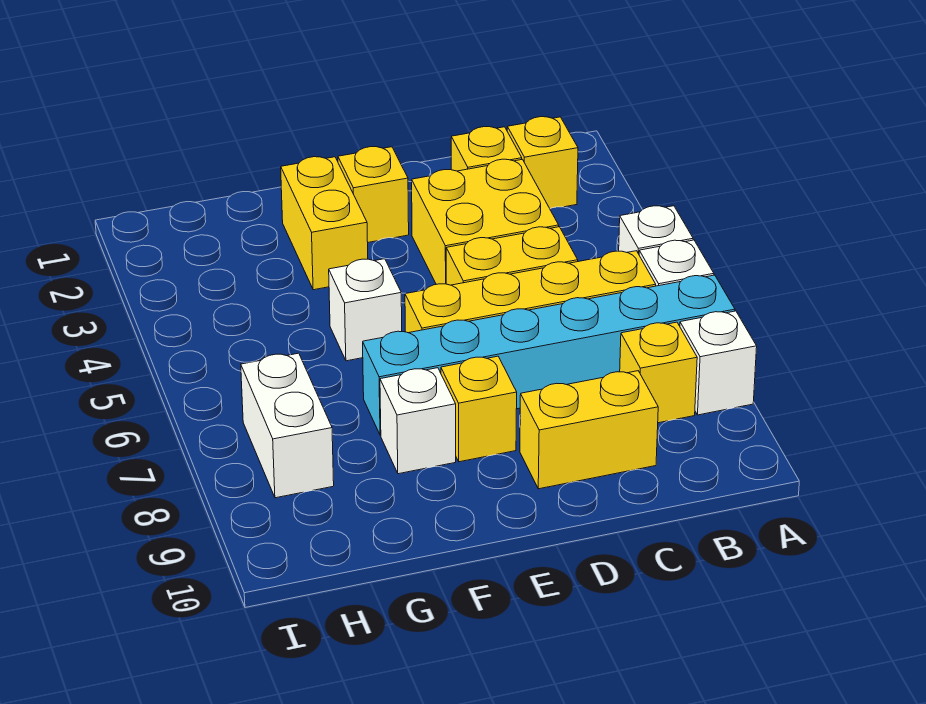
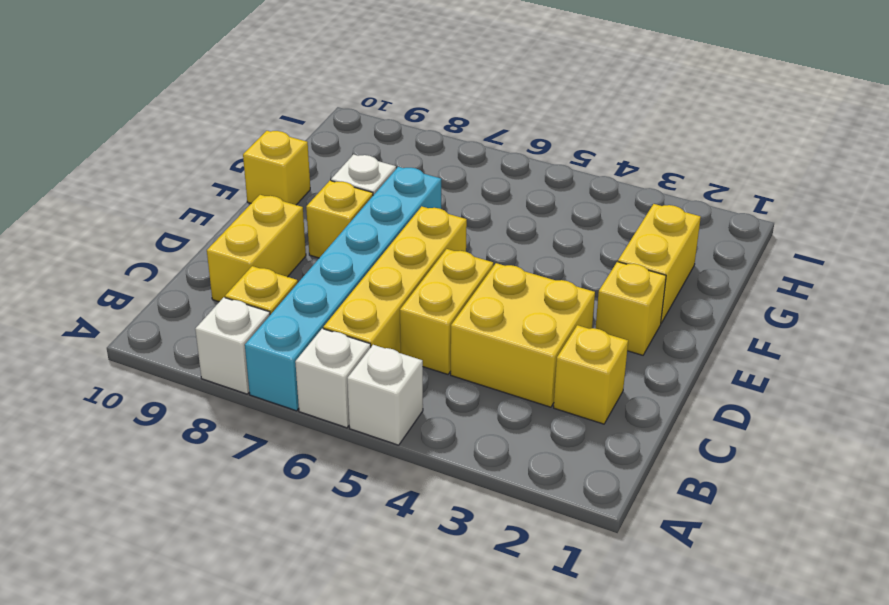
yellow 1x1 brick [507,117,578,209] -> yellow 1x1 brick moved to [243,131,310,205]
yellow 1x2 brick [281,157,368,290] -> yellow 1x2 brick turned to [618,204,701,323]
white 1x1 brick [329,259,402,361] -> none
white 1x2 brick [241,353,334,498] -> none

